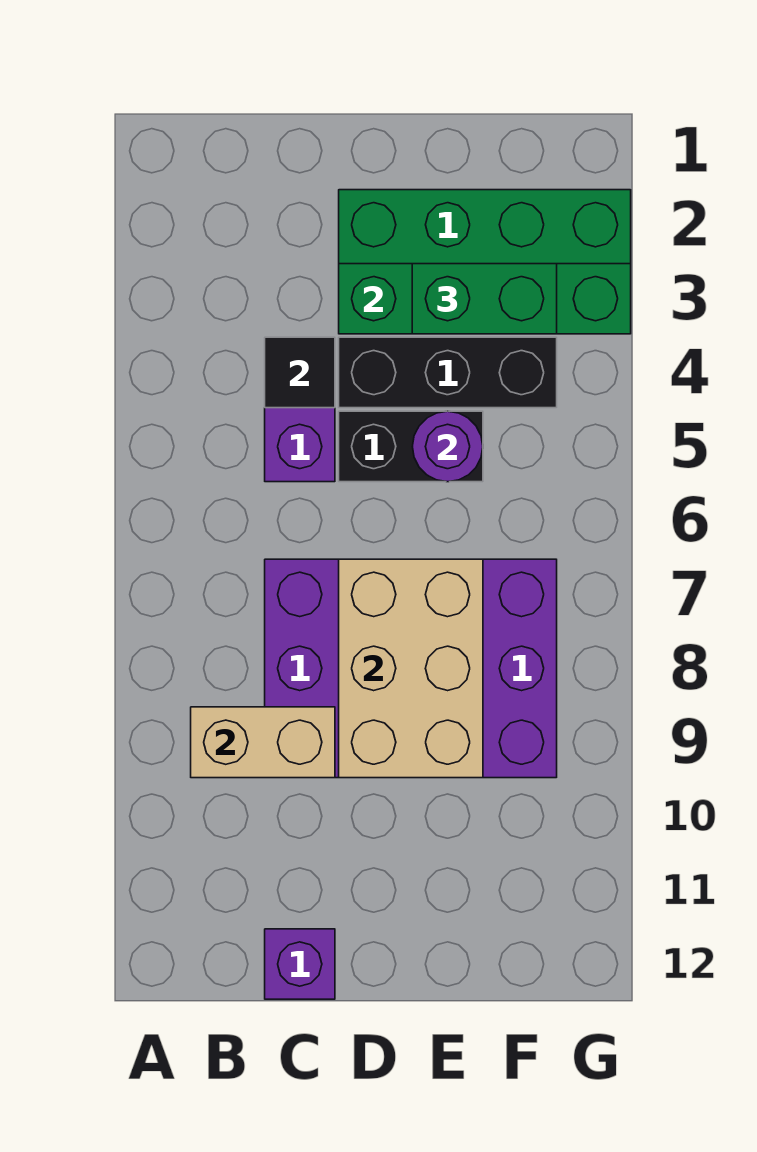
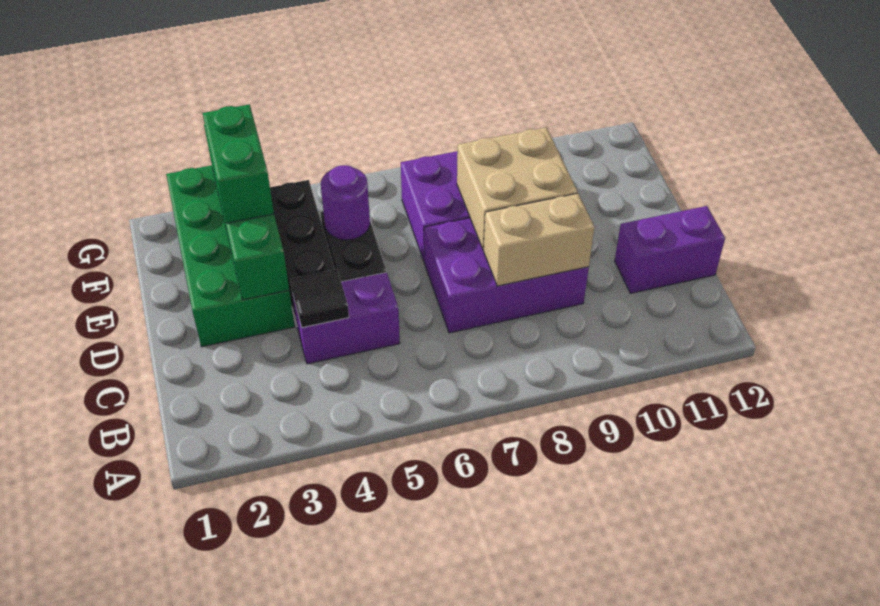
tan 1x2 brick [191,707,335,778] -> tan 1x2 brick turned to [484,193,594,286]
purple 1x1 brick [265,929,335,999] -> purple 1x2 brick [615,206,725,293]
tan 2x3 brick [339,559,483,778] -> tan 2x2 brick [457,127,577,250]

